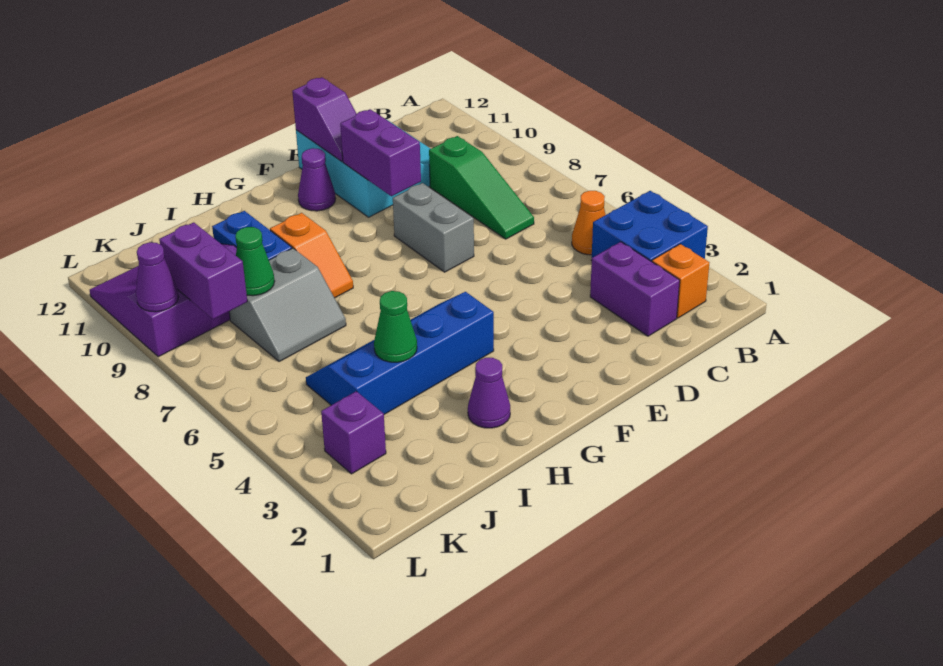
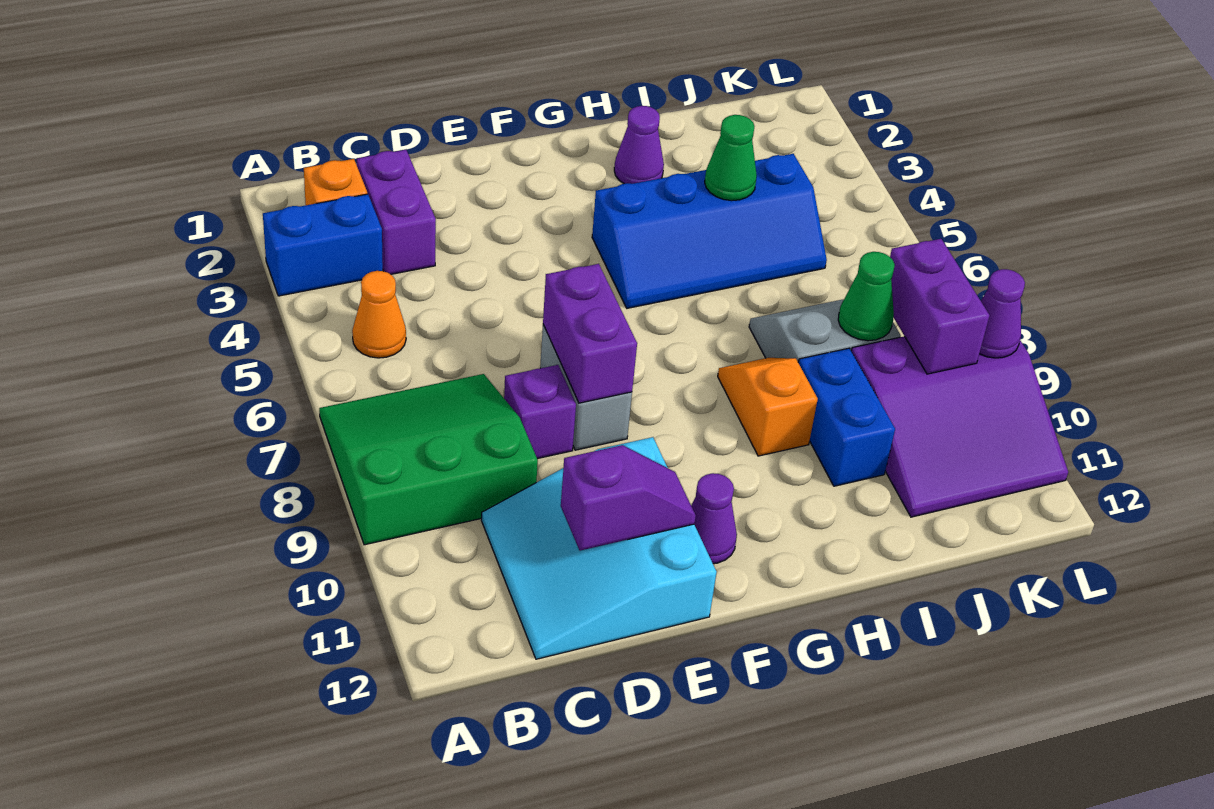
blue 2x2 brick [592,191,708,262] -> blue 1x2 brick [263,194,383,296]
green 1x3 slope [429,136,534,239] -> green 3x3 slope [319,374,538,545]
purple 1x2 brick [340,109,421,196] -> purple 1x2 brick moved to [543,264,637,403]
purple 1x2 slope [292,77,356,162] -> purple 1x2 slope turned to [561,445,696,551]
purple 1x1 brick [321,391,386,474] -> purple 1x1 brick moved to [504,365,576,459]

